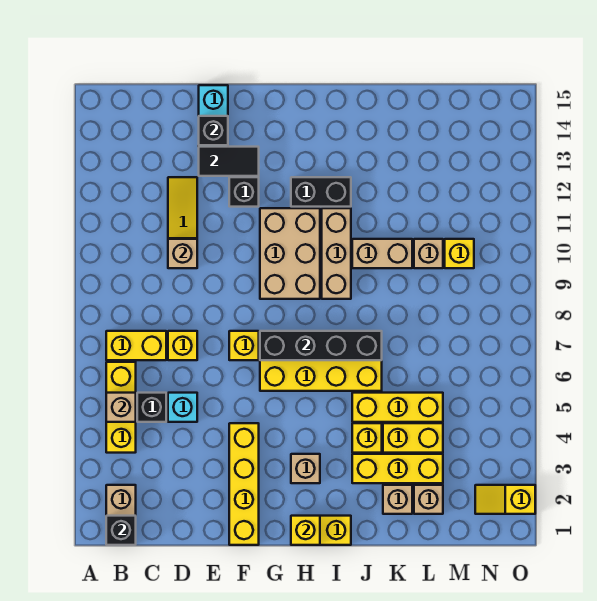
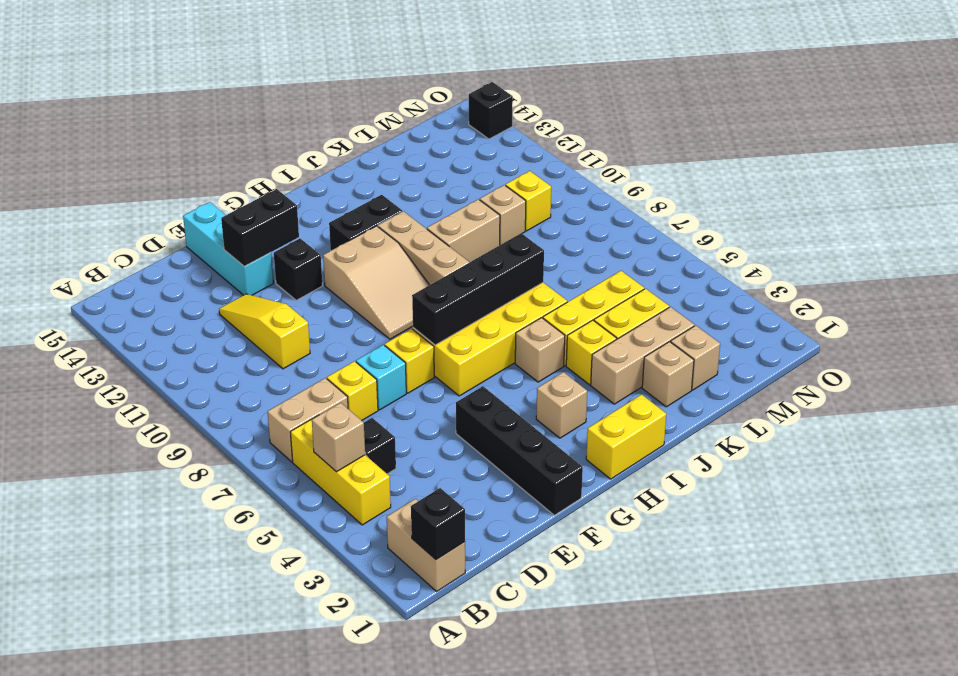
yellow 1x2 brick [106,331,166,360] -> tan 1x2 brick [267,378,348,462]
cyan 1x1 brick [168,393,197,422] -> cyan 1x1 brick moved to [356,345,406,410]
tan 1x1 brick [168,239,197,268] -> tan 1x1 brick moved to [515,318,565,382]
black 1x2 tile [199,147,259,176] -> black 1x2 brick [221,189,299,266]
black 1x1 brick [199,116,228,145] -> black 1x1 brick moved to [469,82,513,139]
yellow 1x4 brick [229,423,259,545] -> black 1x4 brick [456,386,583,515]
tan 2x3 brick [260,208,320,299] -> tan 2x3 slope [323,226,429,339]
yellow 1x1 brick [291,516,320,545] -> none
yellow 1x3 brick [352,454,443,483] -> tan 1x3 brick [591,307,694,404]
yellow 1x2 slope [475,485,535,514] -> none

